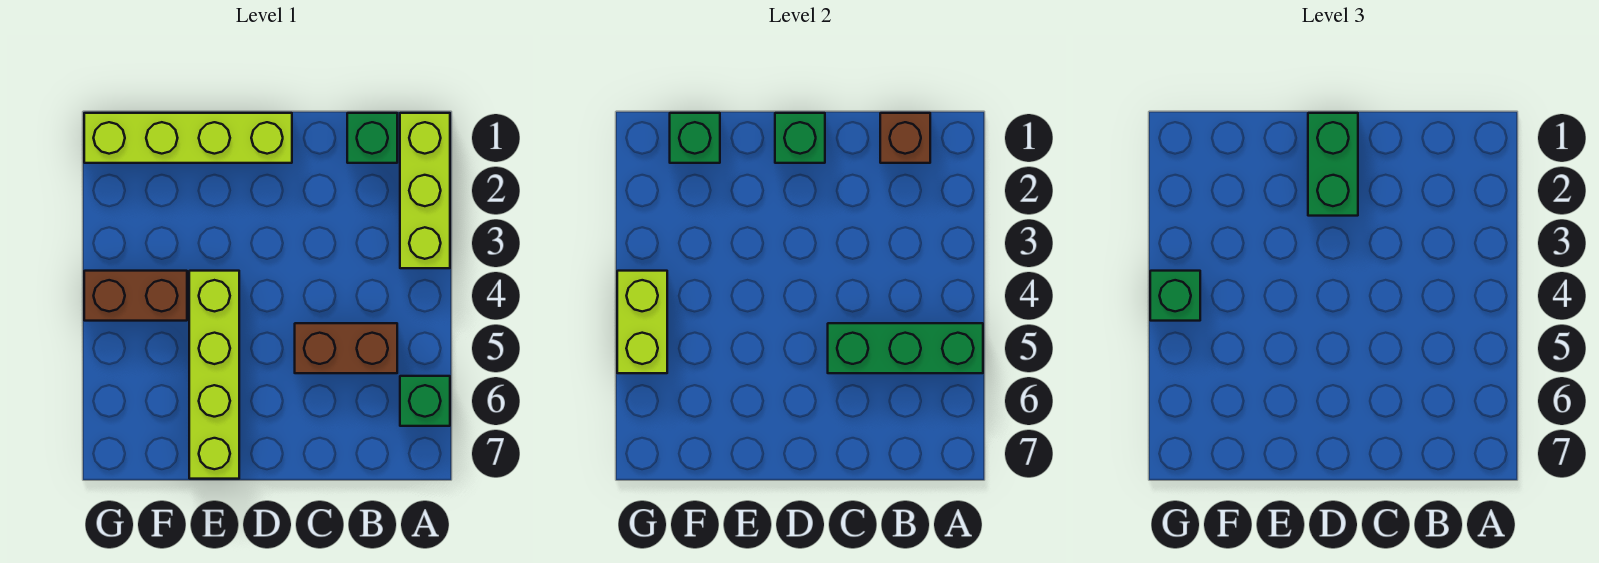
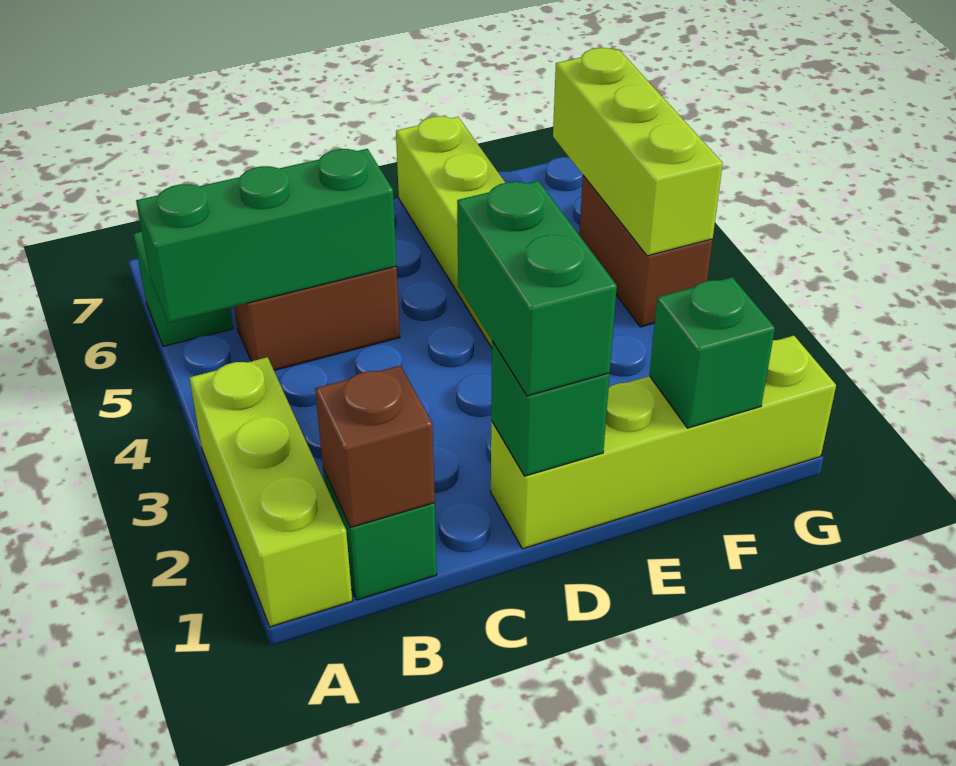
brown 1x2 brick [84,271,187,321] -> brown 1x2 brick turned to [579,175,713,327]
lime 1x2 brick [617,271,667,373] -> lime 1x3 brick [553,48,723,256]
green 1x1 brick [1150,271,1200,321] -> none

